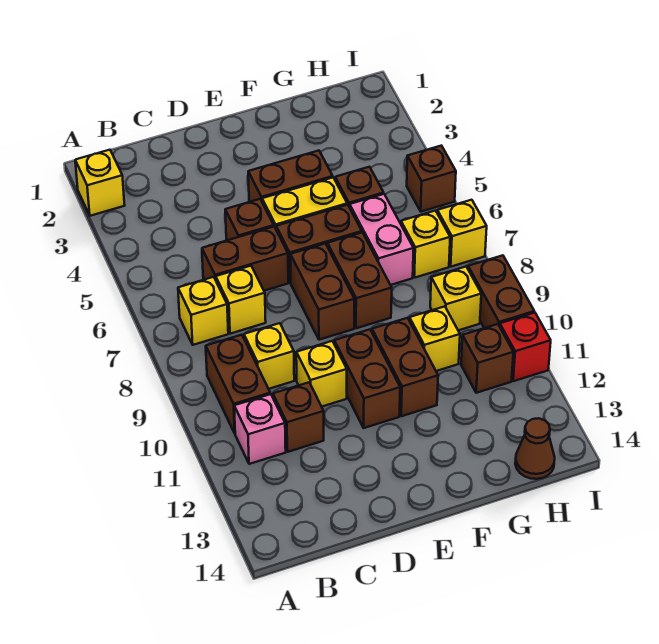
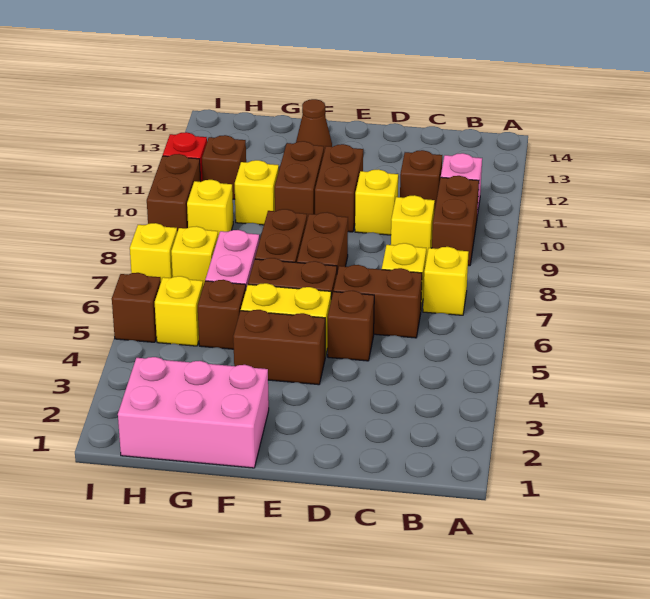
yellow 1x1 brick [75,150,125,216] -> yellow 1x1 brick moved to [155,276,203,346]
none -> pink 2x3 brick [118,357,269,468]
brown 1x1 cone [515,418,555,479] -> brown 1x1 cone moved to [296,99,332,151]

